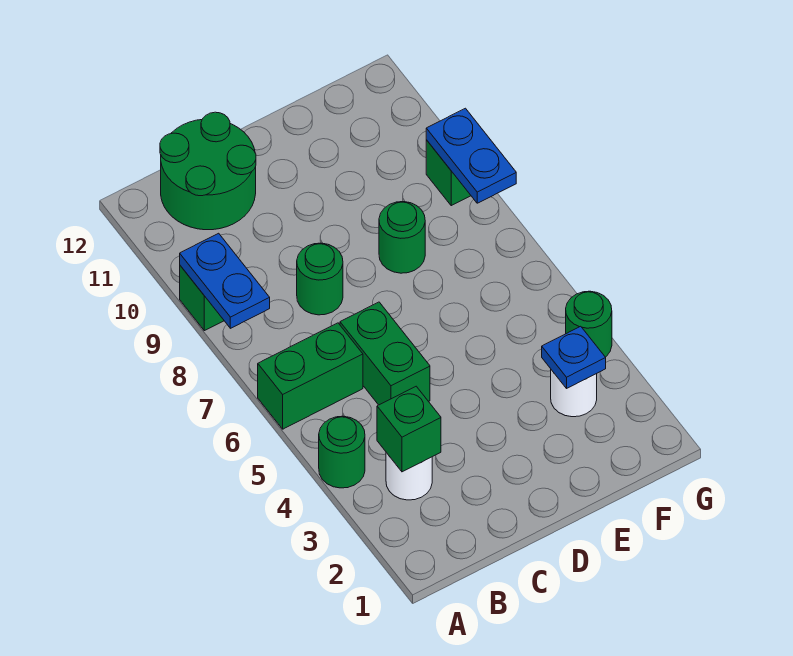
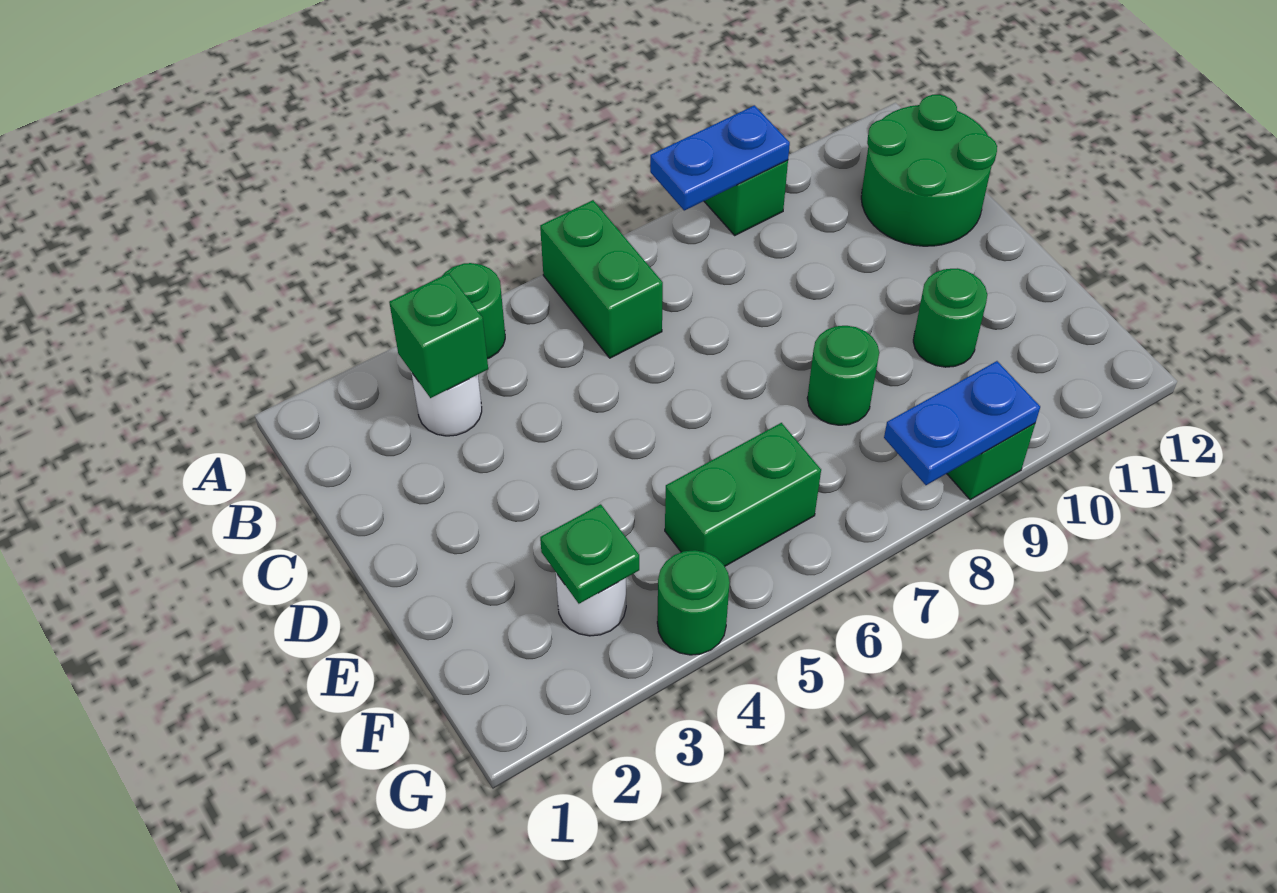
green 1x2 brick [340,302,430,405] -> green 1x2 brick moved to [665,423,821,566]
green 1x1 round brick [297,243,343,315] -> green 1x1 round brick moved to [913,268,987,367]
blue 1x1 plate [542,326,606,388] -> green 1x1 plate [540,504,639,604]

